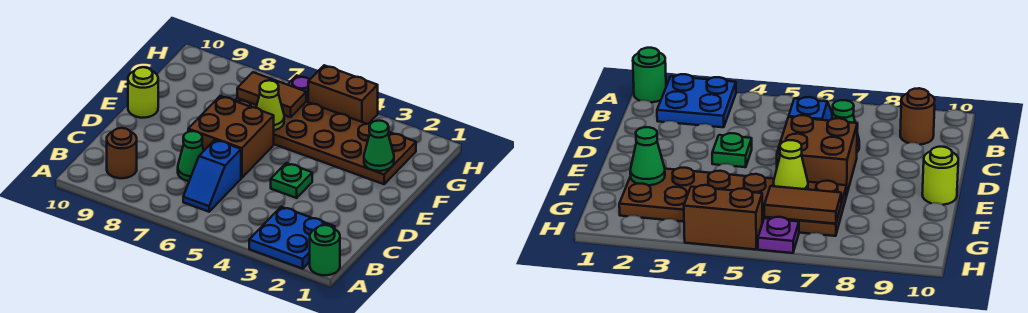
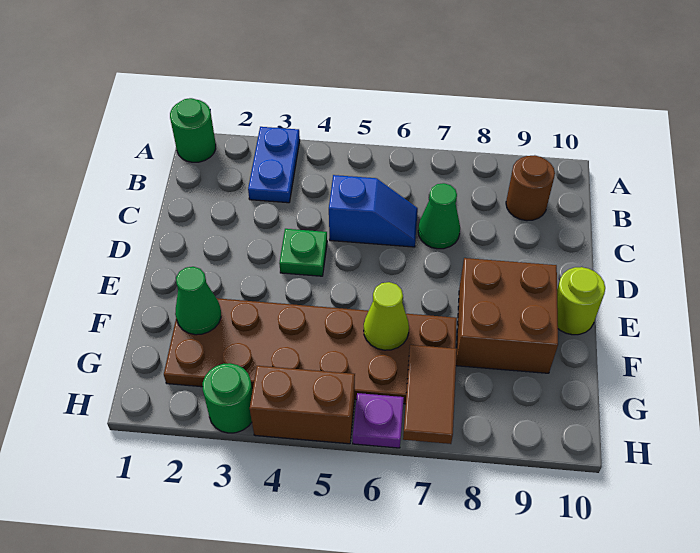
blue 2x2 plate [249,207,335,269] -> blue 1x2 plate [248,127,300,203]
blue 1x2 slope [183,140,241,212] -> blue 1x2 slope turned to [329,175,418,247]
brown 2x2 brick [188,96,274,178] -> brown 2x2 brick moved to [456,258,558,373]
brown 1x2 tile [237,72,306,117] -> brown 1x2 tile turned to [403,345,457,444]
none -> green 1x1 round brick [203,363,252,433]

